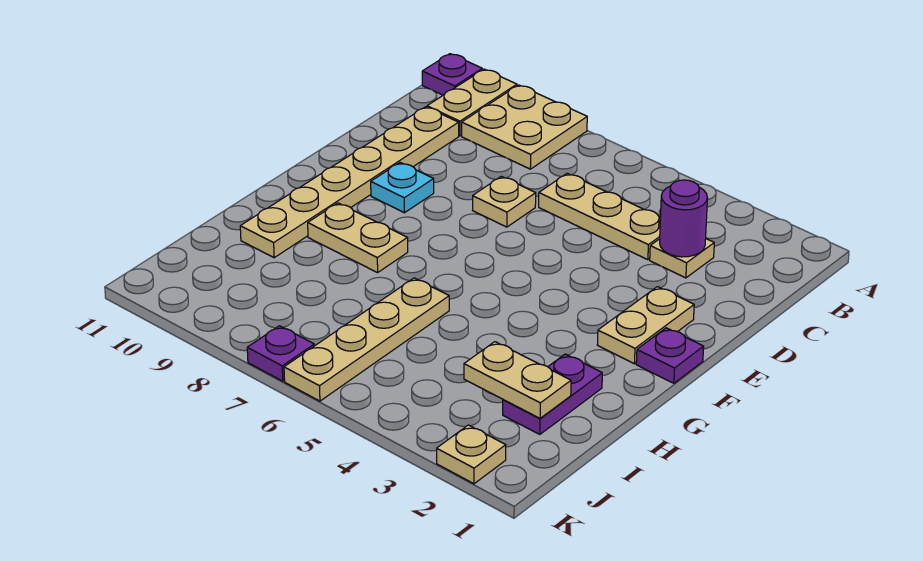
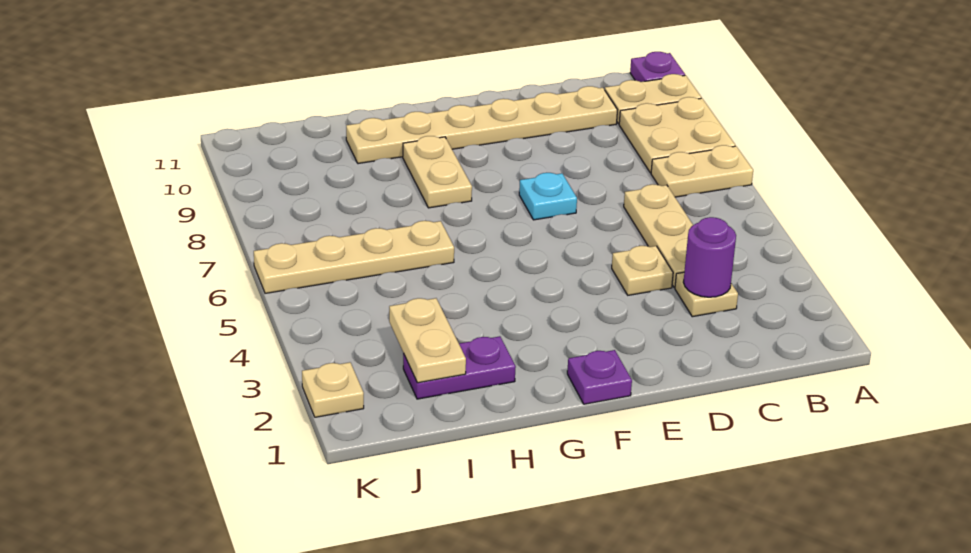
tan 1x1 plate [473,176,536,227] -> tan 1x1 plate moved to [612,246,673,295]
tan 1x2 plate [597,287,694,364] -> tan 1x2 plate moved to [651,145,753,197]
cyan 1x1 plate [371,163,434,213] -> cyan 1x1 plate moved to [519,173,577,220]
purple 1x1 plate [247,326,314,381] -> none

